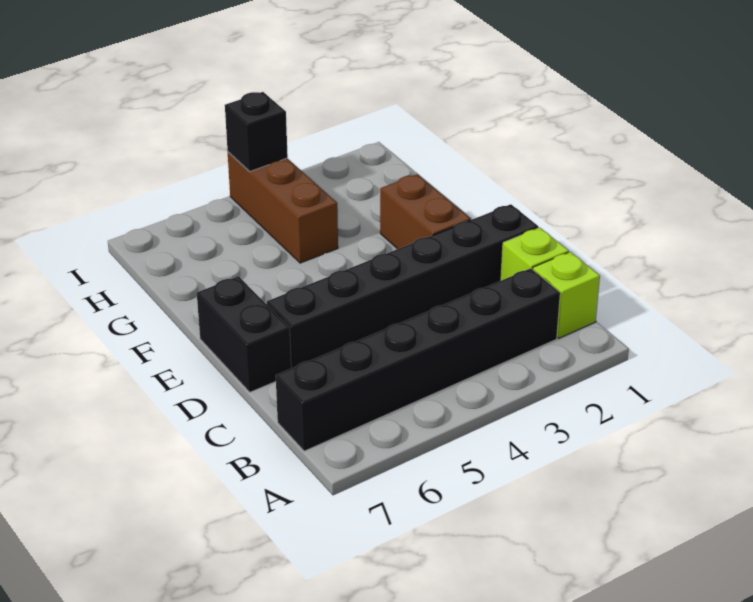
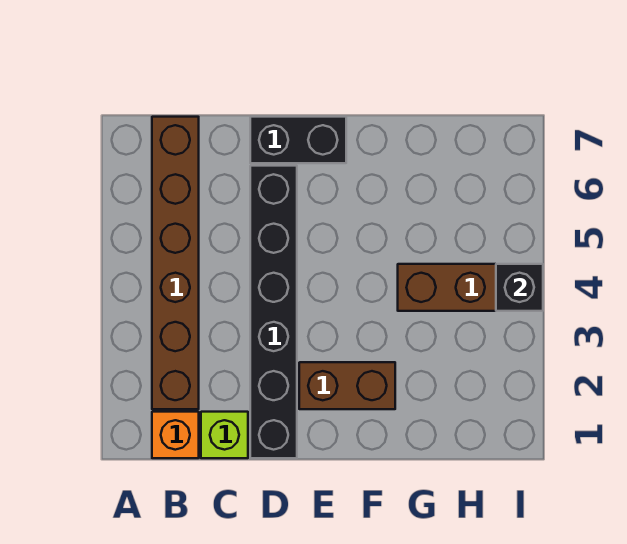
lime 1x1 brick [533,252,600,338] -> orange 1x1 brick [152,412,199,458]
black 1x6 brick [276,268,560,451] -> brown 1x6 brick [152,117,199,409]

